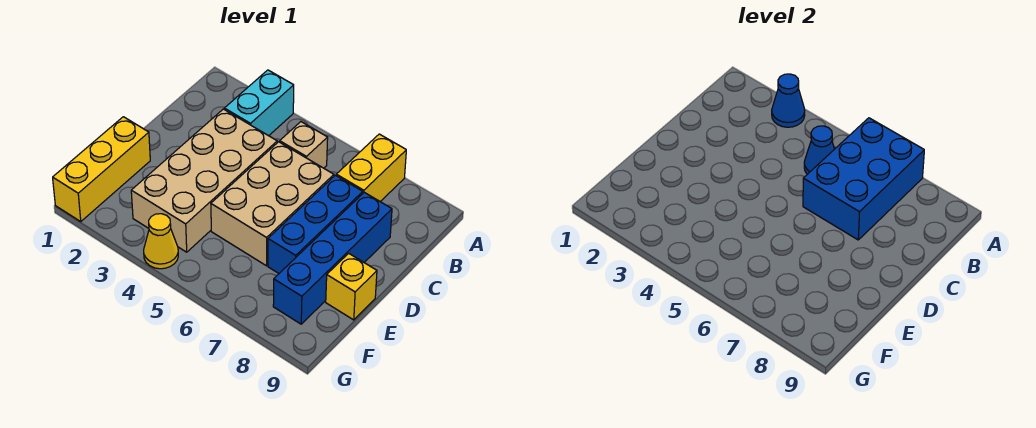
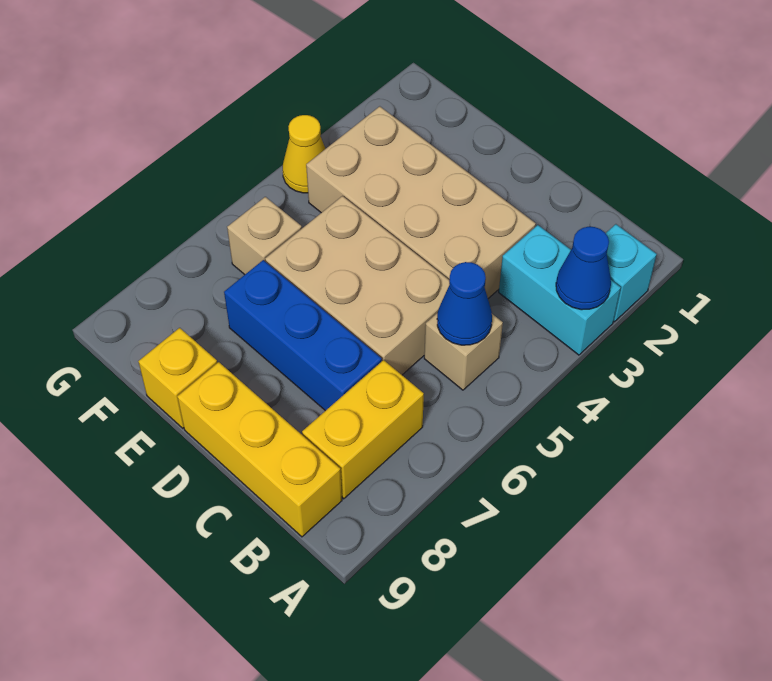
none -> cyan 1x1 brick [606,224,657,322]
blue 2x3 brick [803,118,924,240] -> none
yellow 1x2 brick [336,134,406,201] -> yellow 1x2 brick turned to [302,360,424,499]
blue 1x4 brick [273,192,392,324] -> none
yellow 1x3 brick [53,117,150,221] -> yellow 1x3 brick moved to [177,362,342,537]
none -> tan 1x1 brick [227,197,302,275]

